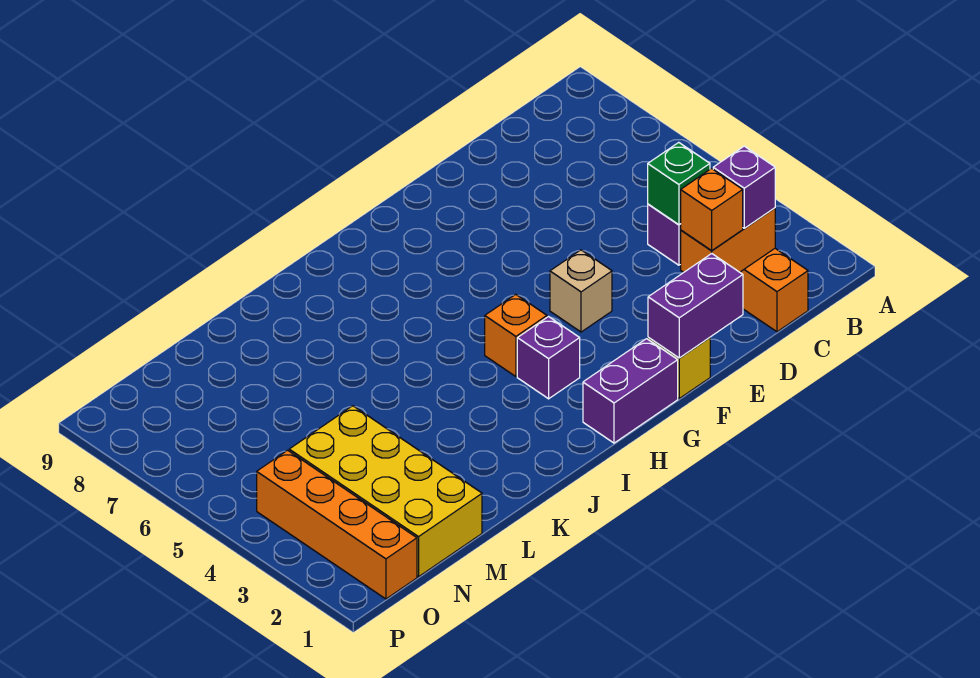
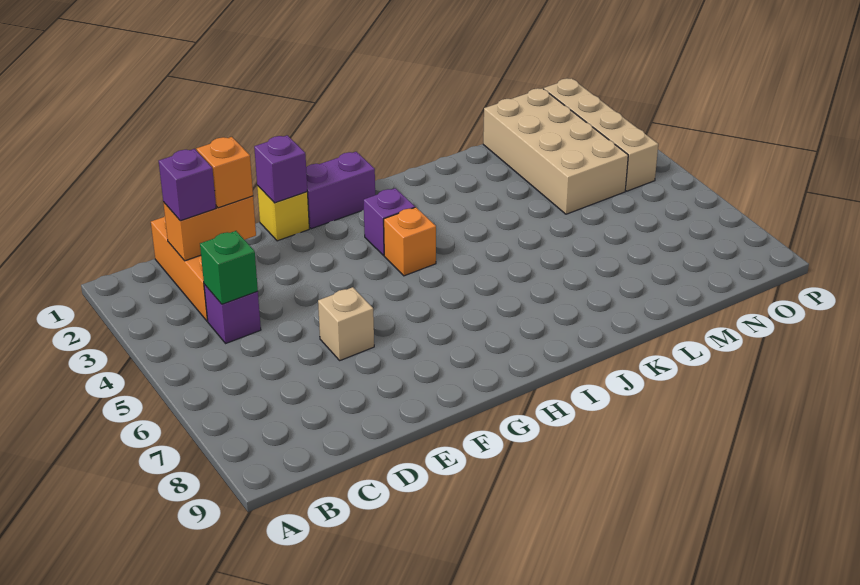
purple 1x2 brick [648,254,743,358] -> purple 1x1 brick [254,135,307,203]
tan 1x1 brick [550,250,612,332] -> tan 1x1 brick moved to [318,287,374,360]
yellow 2x4 brick [289,406,482,577] -> tan 2x4 brick [483,88,628,214]
orange 1x4 brick [257,450,417,599] -> tan 1x4 brick [544,78,658,191]

